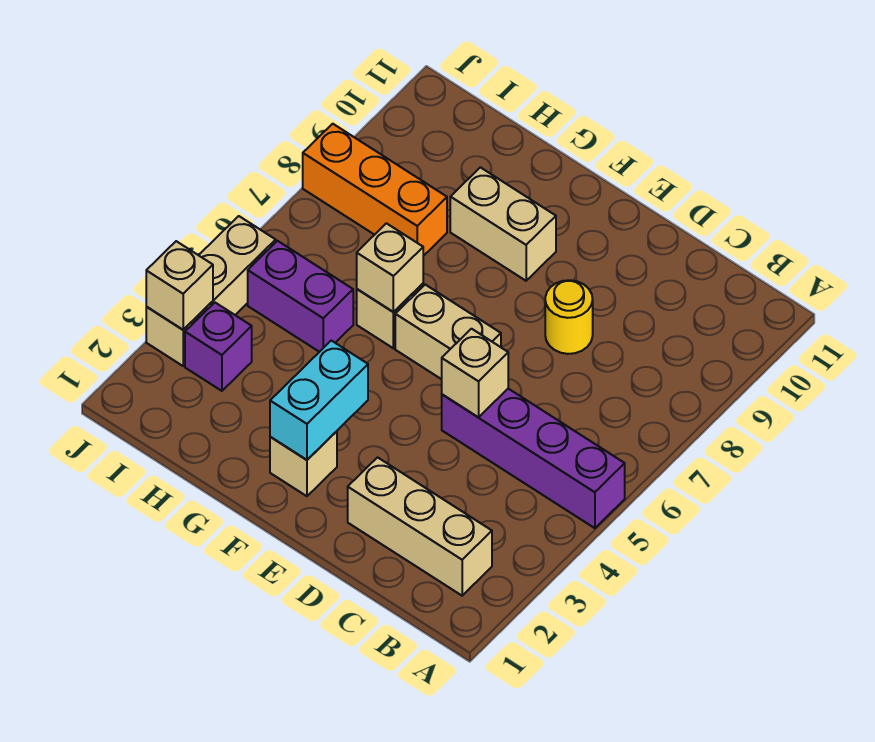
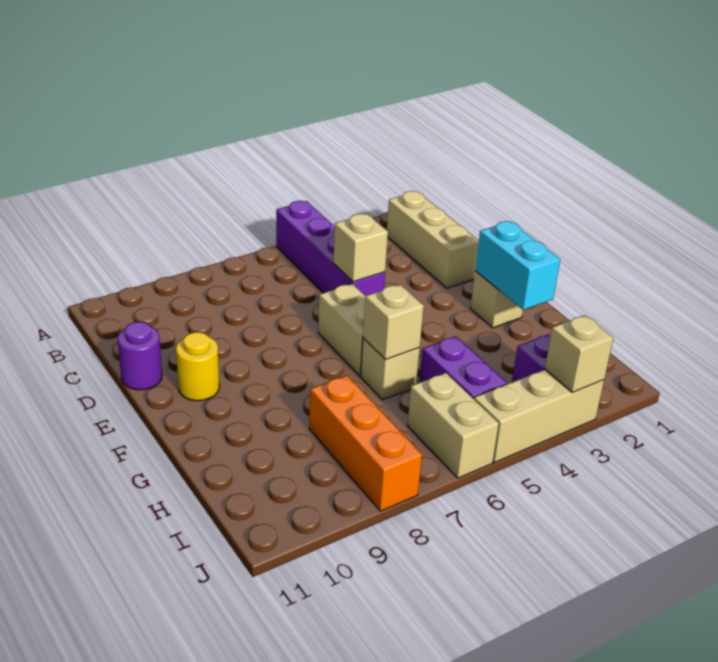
yellow 1x1 round brick [545,280,593,354] -> yellow 1x1 round brick moved to [176,332,219,401]
none -> purple 1x1 round brick [117,322,162,390]
cyan 1x2 brick [270,341,368,460] -> cyan 1x2 brick turned to [475,221,560,310]
tan 1x2 brick [450,167,556,281] -> tan 1x2 brick moved to [407,373,499,478]

